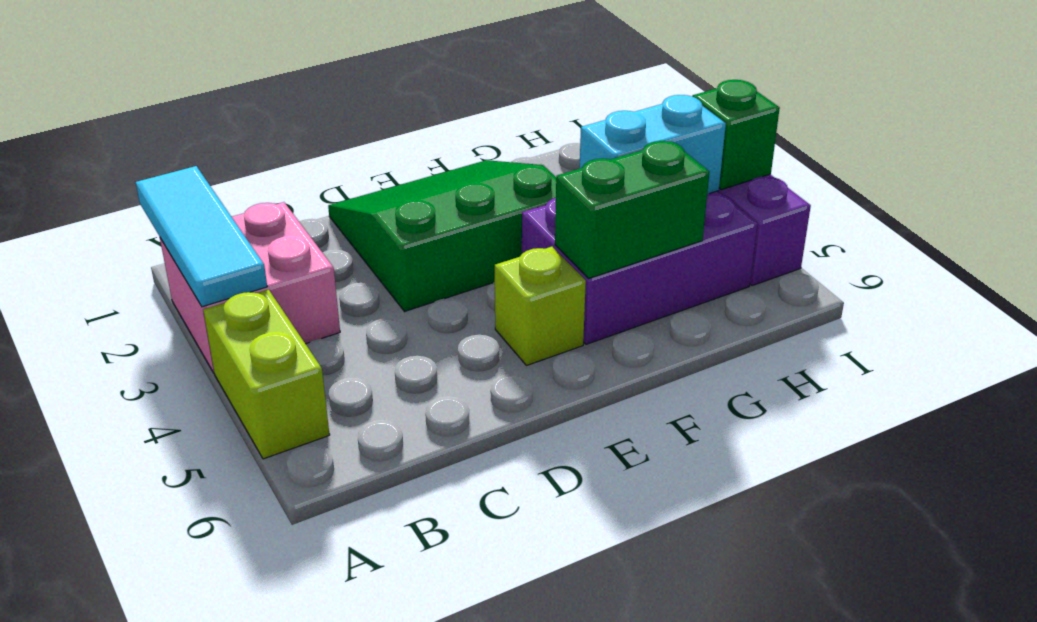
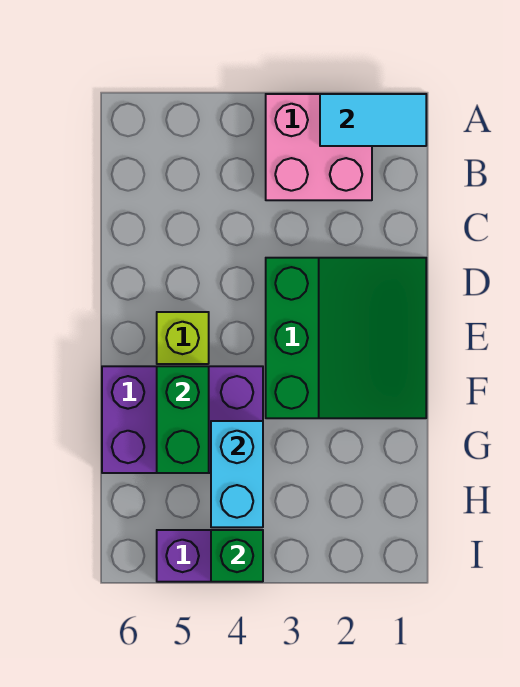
cyan 1x3 tile [136,166,267,307] -> cyan 1x2 tile [320,94,426,146]
lime 1x2 brick [203,290,330,459] -> none
purple 2x3 brick [522,191,758,344] -> purple 2x3 brick turned to [102,366,263,473]

